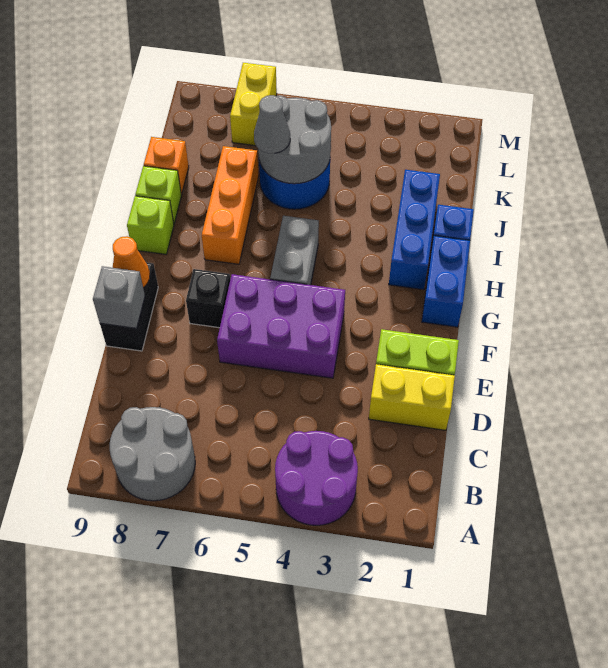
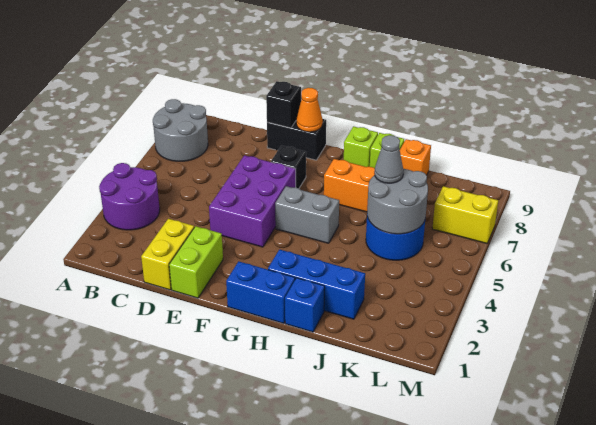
grey 1x1 brick [93,266,145,328] -> black 1x1 brick [266,81,301,128]

